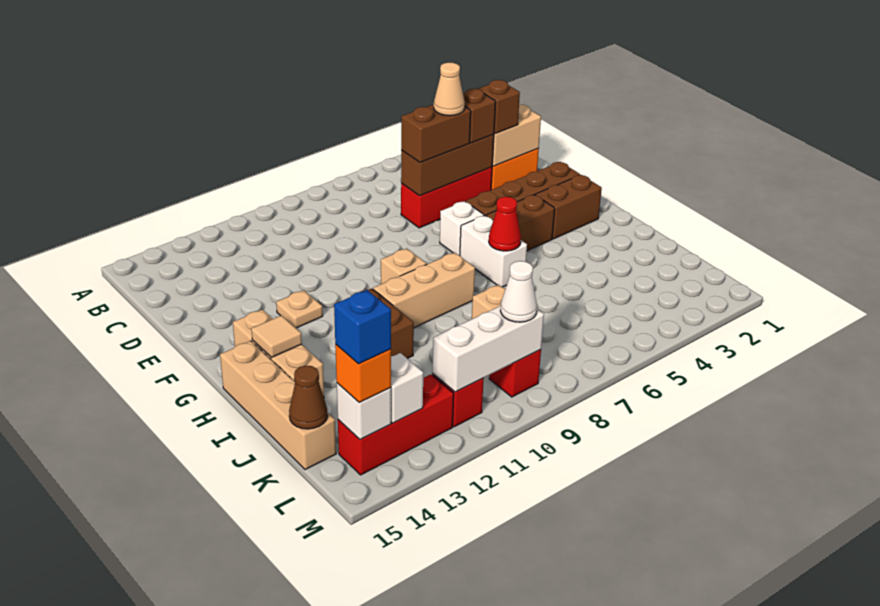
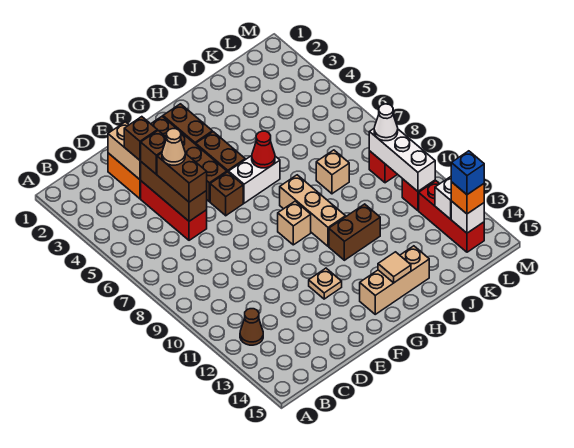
white 1x1 brick [440,201,484,256] -> brown 1x1 brick [210,172,243,216]
tan 1x4 brick [220,341,336,470] -> none
brown 1x1 cone [289,366,328,429] -> brown 1x1 cone moved to [240,309,263,345]

